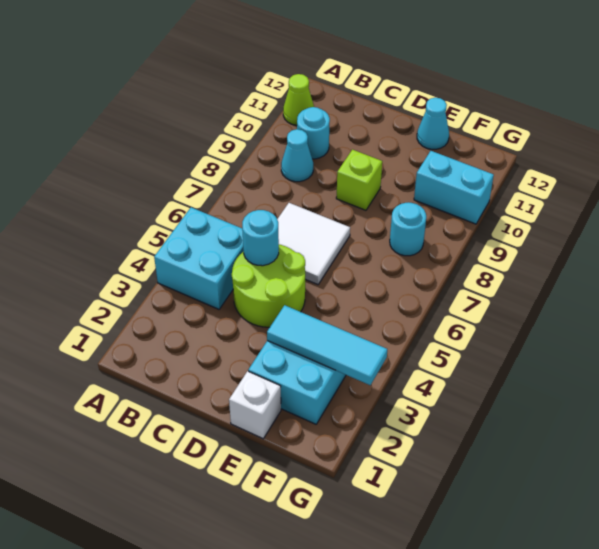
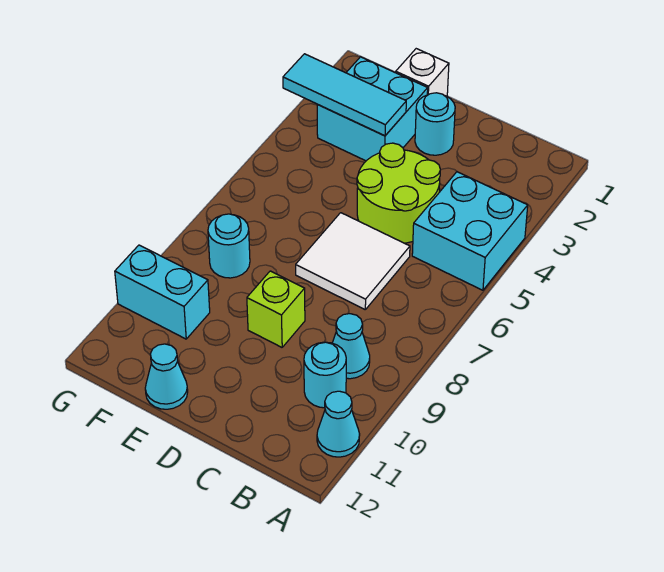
lime 1x1 cone [283,74,314,125] -> cyan 1x1 cone [317,391,360,457]
cyan 1x1 round brick [242,210,279,266] -> cyan 1x1 round brick moved to [415,93,455,155]

